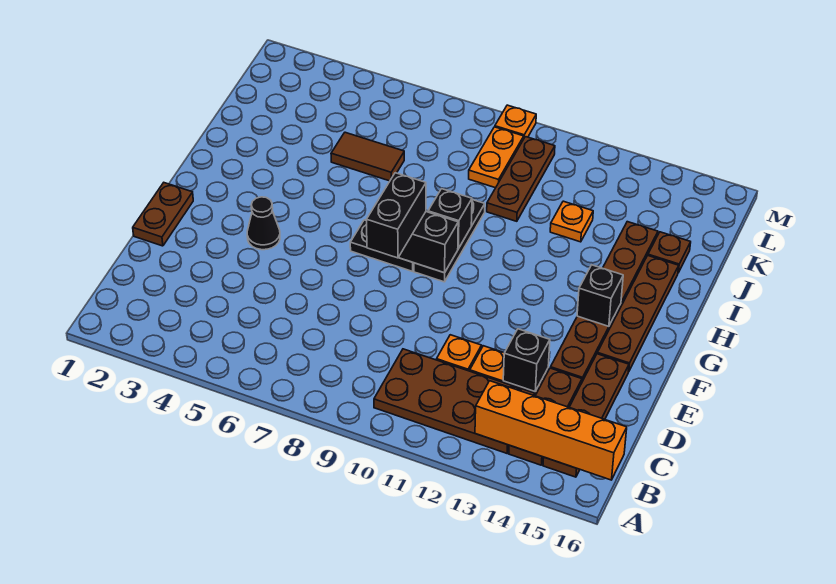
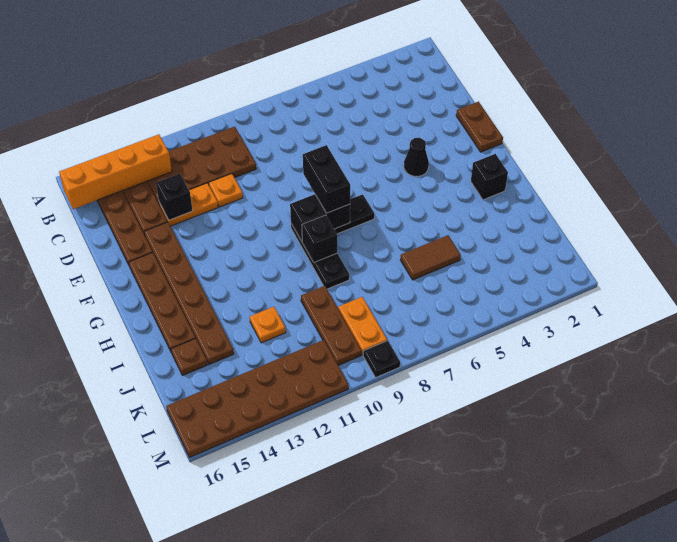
black 1x1 brick [577,265,623,326] -> black 1x1 brick moved to [471,154,508,200]
none -> brown 2x6 plate [166,340,348,458]
orange 1x1 plate [495,105,536,138] -> black 1x1 plate [363,341,400,378]

